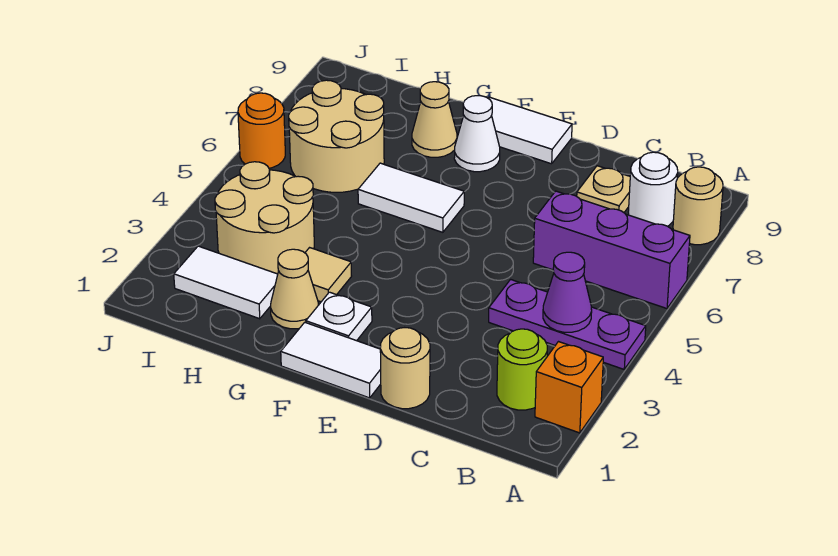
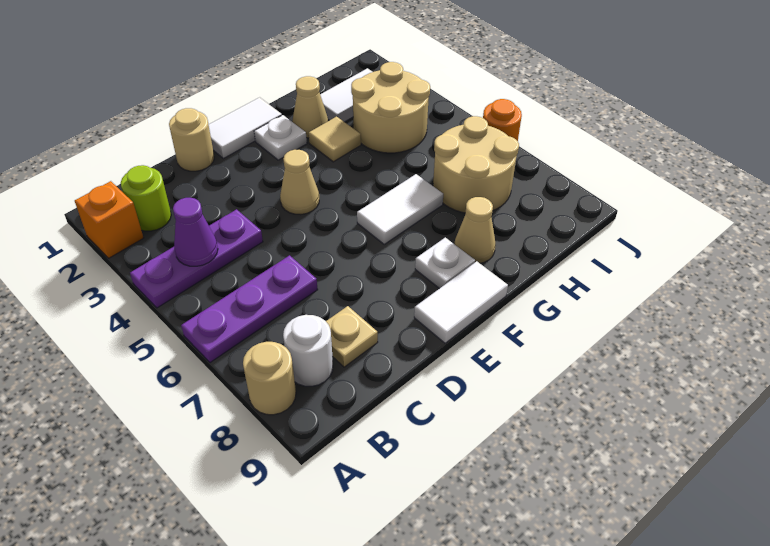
purple 1x3 brick [533,191,690,309] -> purple 1x3 plate [181,255,318,363]
none -> tan 1x1 cone [280,150,319,215]
white 1x1 cone [454,96,500,172] -> white 1x1 plate [415,238,475,289]

